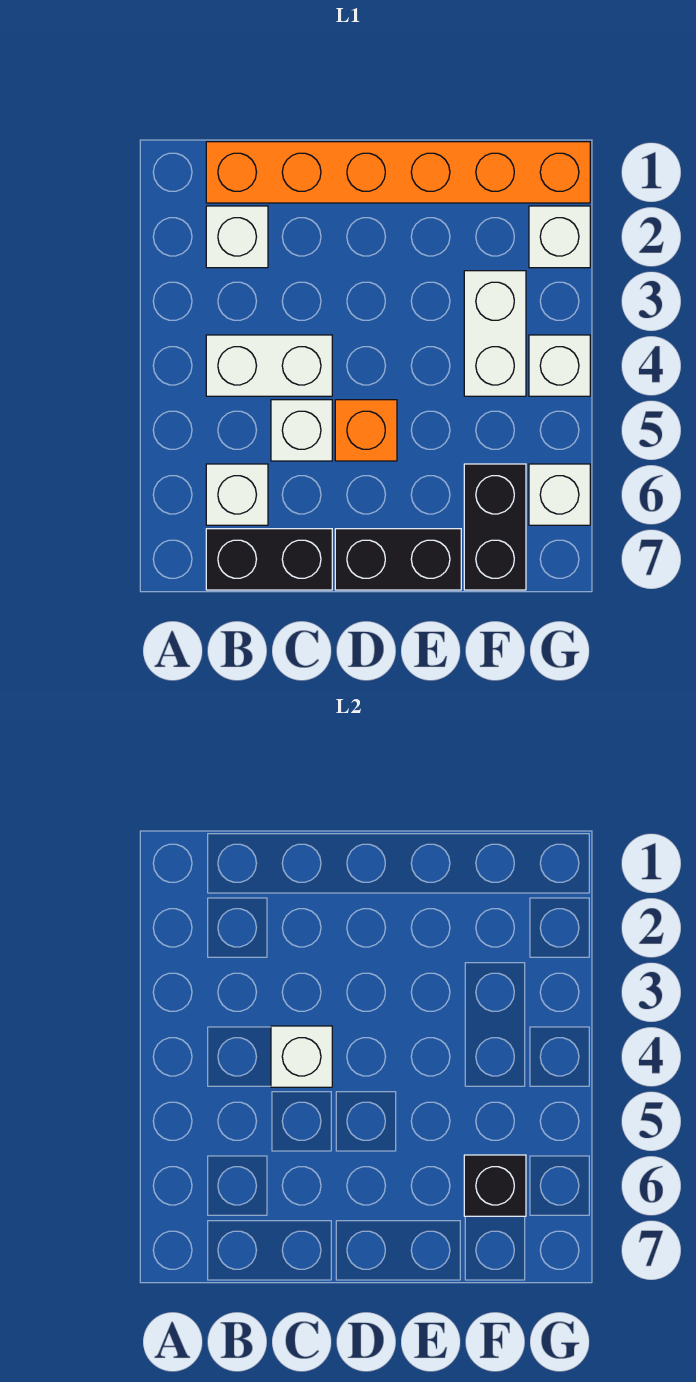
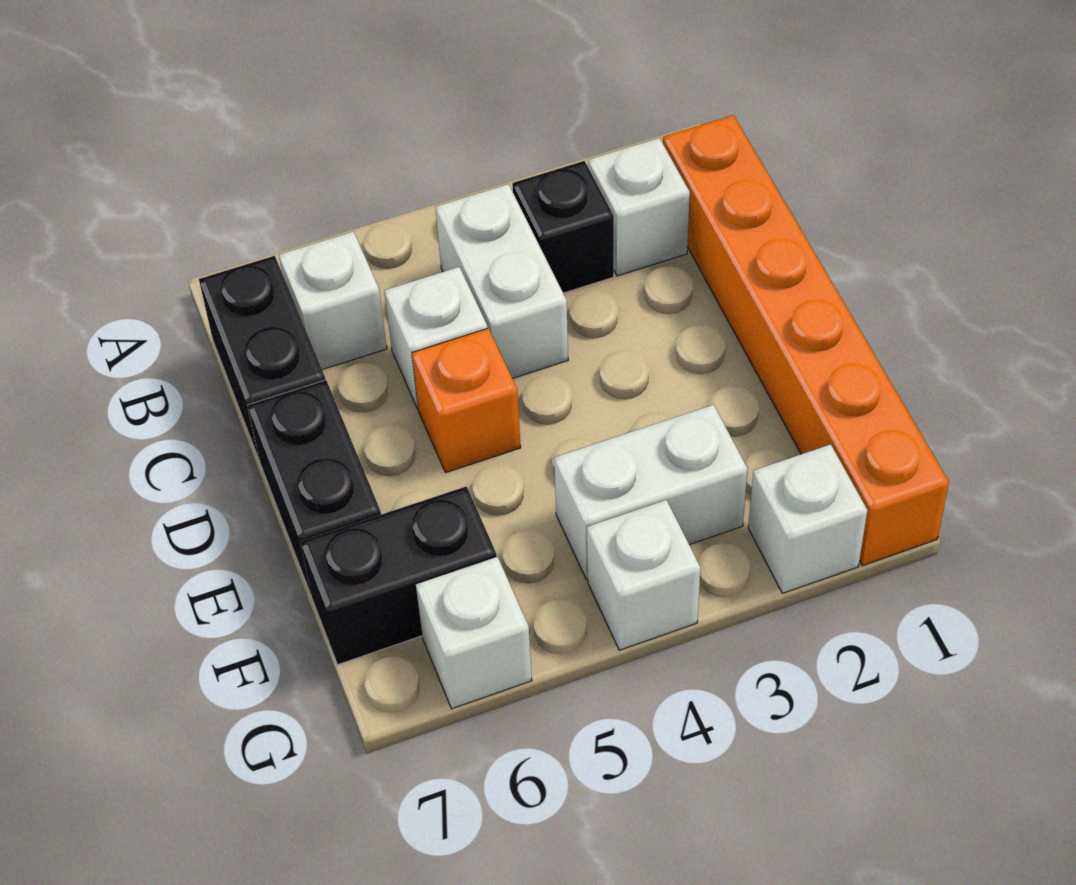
white 1x1 brick [271,1026,332,1087] -> none
black 1x1 brick [464,1155,526,1216] -> black 1x1 brick moved to [512,161,614,293]

